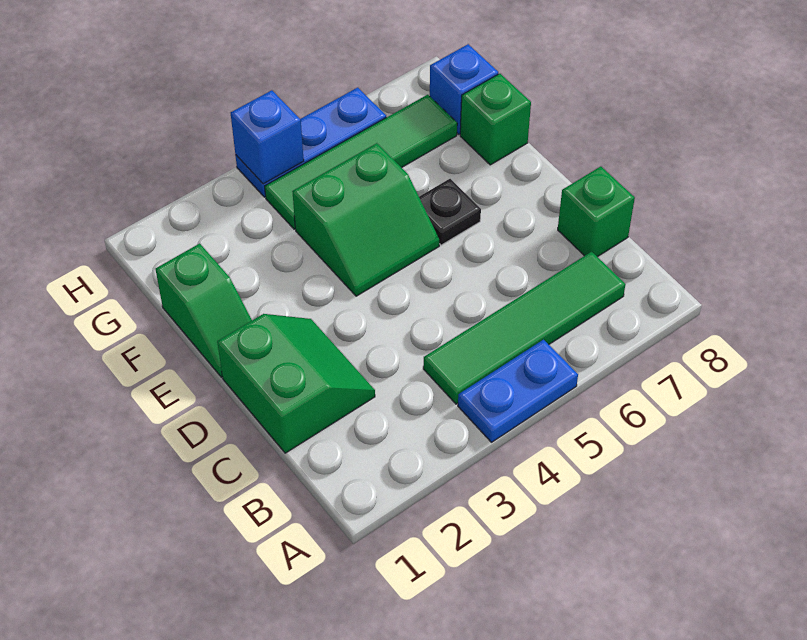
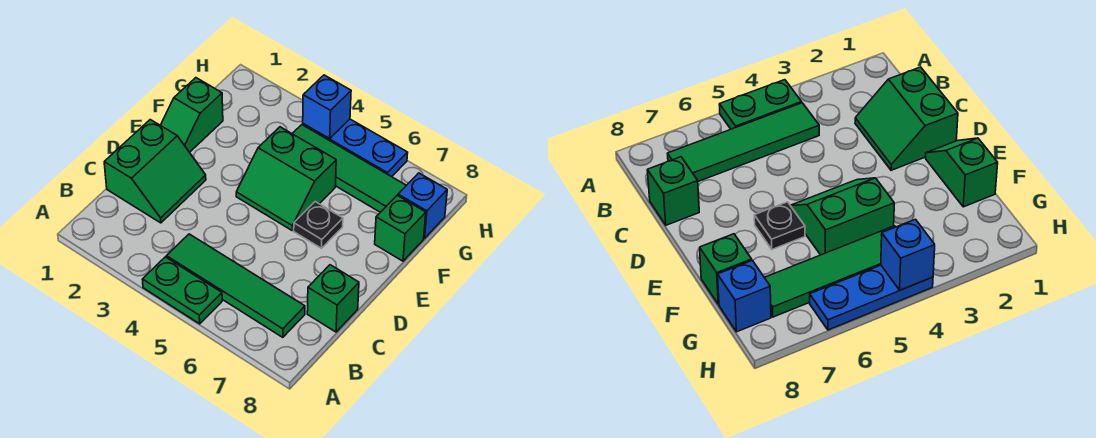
blue 1x2 plate [458,339,578,442] -> green 1x2 plate [142,257,222,324]

